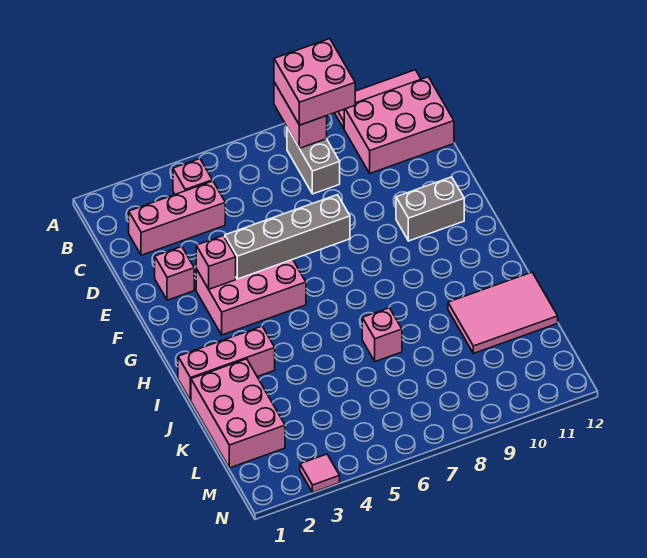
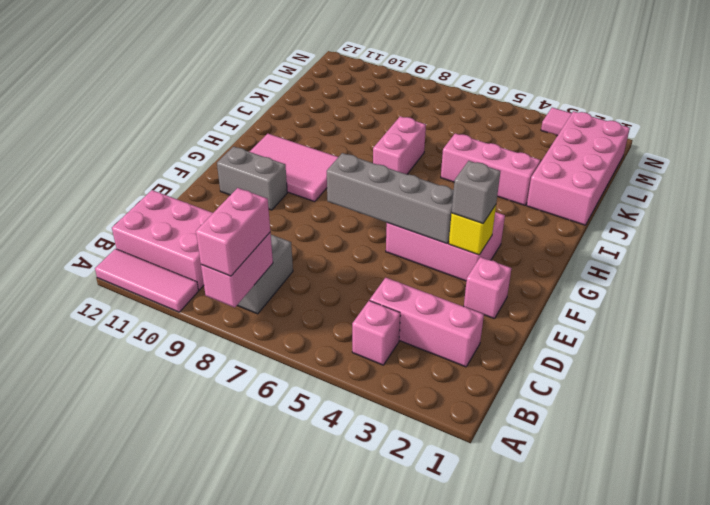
pink 2x2 brick [274,39,355,125] -> pink 1x2 brick [196,188,270,276]
pink 1x1 brick [196,236,236,289] -> yellow 1x1 brick [449,205,496,255]
none -> grey 1x1 brick [452,161,500,224]
pink 1x3 brick [178,326,275,400] -> pink 1x3 brick moved to [441,133,540,205]
pink 2x3 brick [191,359,285,468] -> pink 2x4 brick [527,111,630,225]
pink 1x1 brick [362,308,402,362] -> pink 1x2 brick [373,116,426,174]
pink 2x3 tile [448,272,558,353] -> pink 2x3 tile moved to [250,134,338,202]

